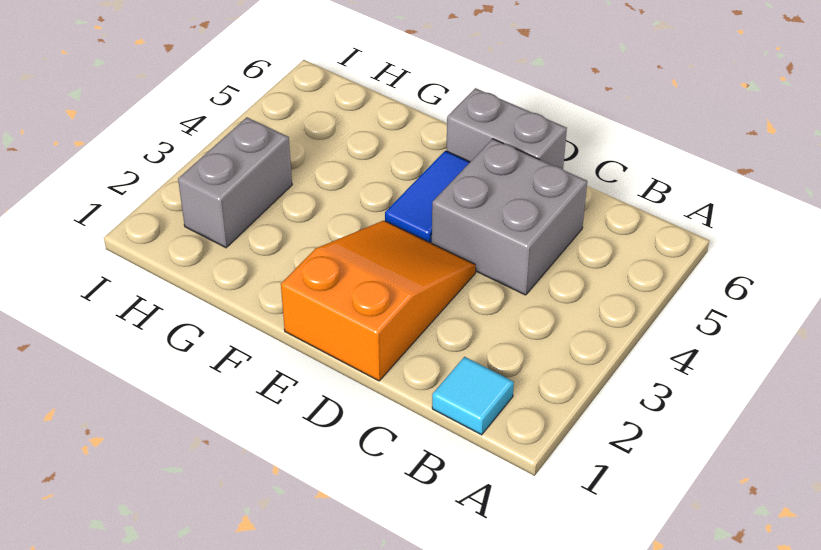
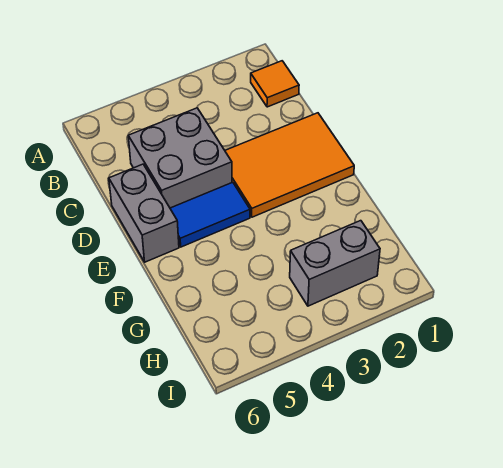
cyan 1x1 tile [432,357,514,435] -> orange 1x1 tile [251,61,299,107]
orange 2x3 slope [281,221,476,381] -> orange 2x3 tile [225,113,354,217]

